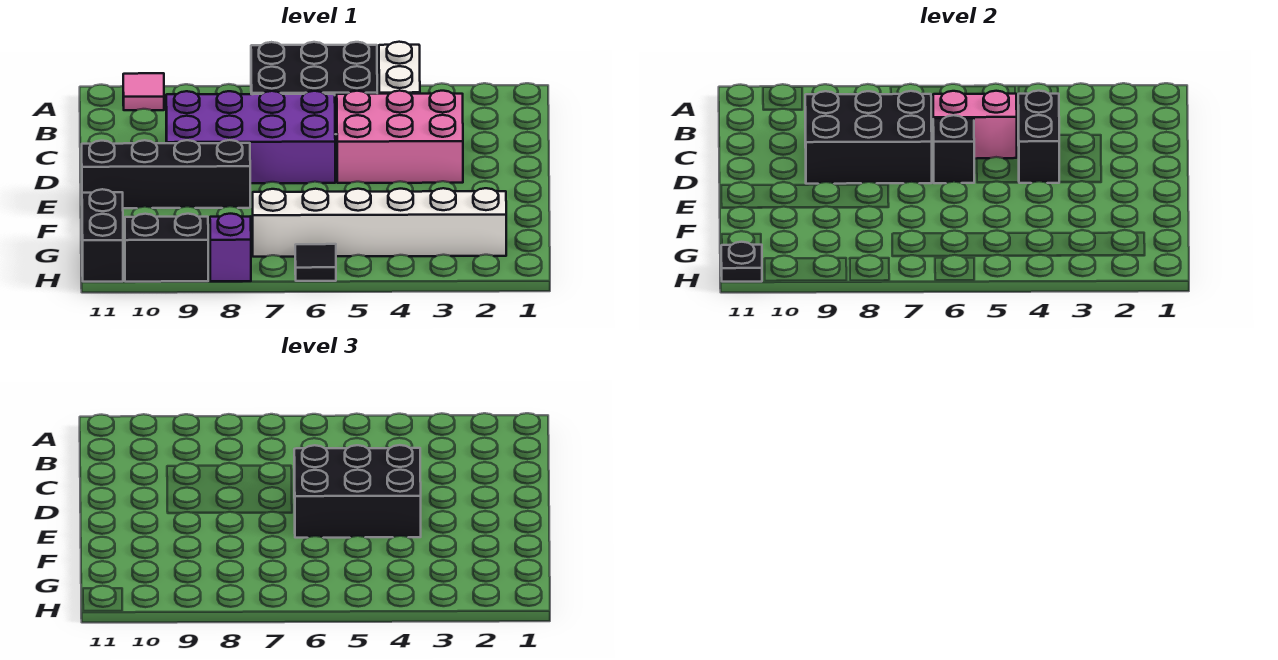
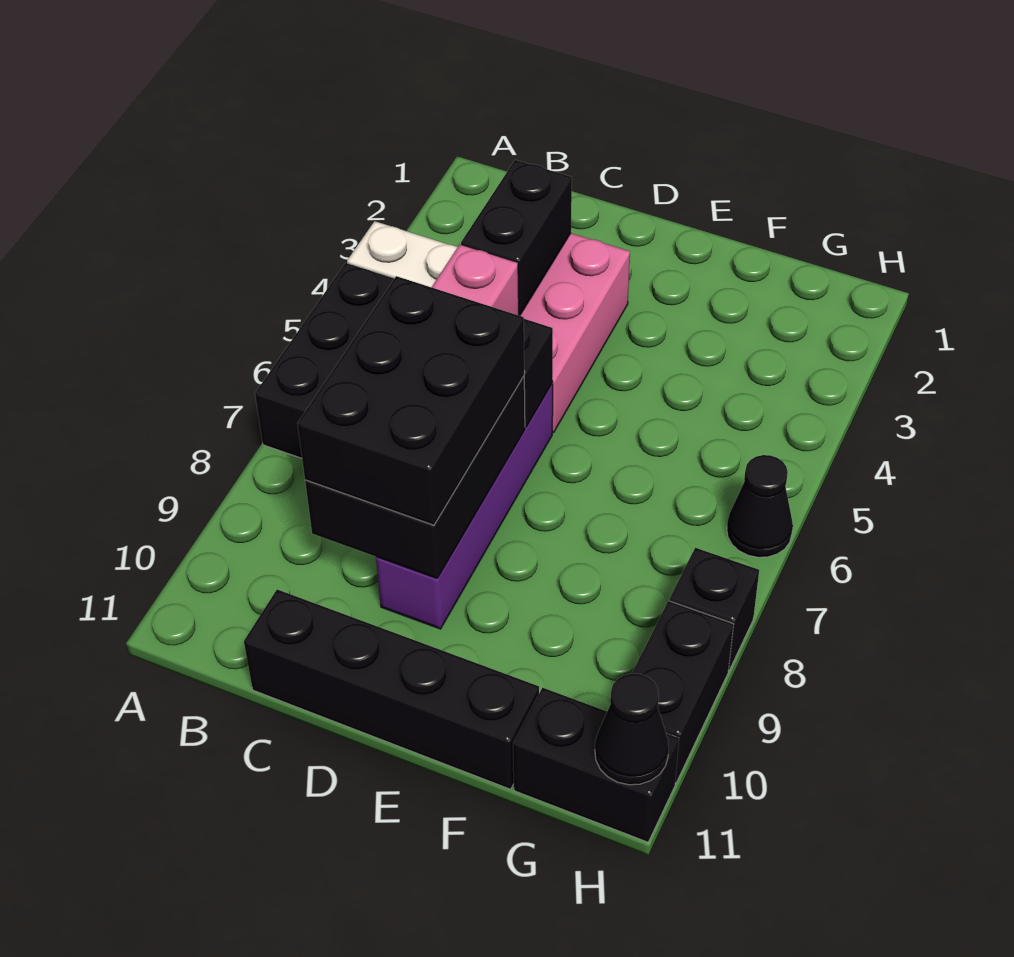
pink 1x1 tile [123,73,164,110] -> none
black 1x2 brick [1018,91,1059,183] -> black 1x2 brick turned to [461,160,572,316]
purple 2x4 brick [166,91,335,183] -> purple 1x4 brick [376,384,553,629]
black 2x3 brick [294,445,421,538] -> black 2x3 brick moved to [297,276,524,525]
black 1x4 brick [82,140,250,208] -> black 1x4 brick turned to [244,589,539,789]
white 1x6 brick [253,188,506,257] -> none
black 1x1 tile [295,244,336,281] -> black 1x1 cone [727,455,793,557]
purple 1x1 brick [210,214,251,281] -> black 1x1 brick [670,548,759,670]
black 1x1 plate [721,242,762,282] -> black 1x1 cone [595,673,669,785]

